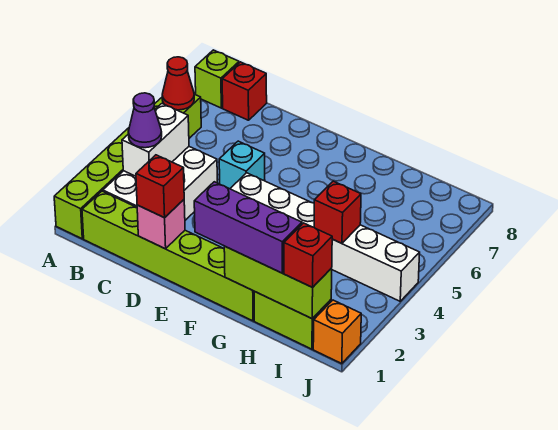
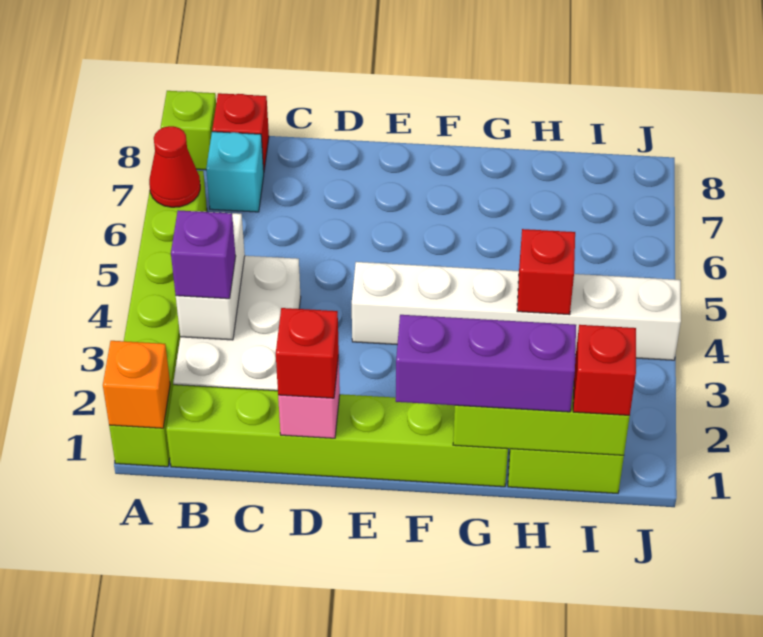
purple 1x1 cone [128,93,162,148] -> purple 1x1 brick [171,210,236,299]
cyan 1x1 brick [219,141,265,189] -> cyan 1x1 brick moved to [206,132,264,212]
orange 1x1 brick [313,300,361,364] -> orange 1x1 brick moved to [103,341,170,428]

